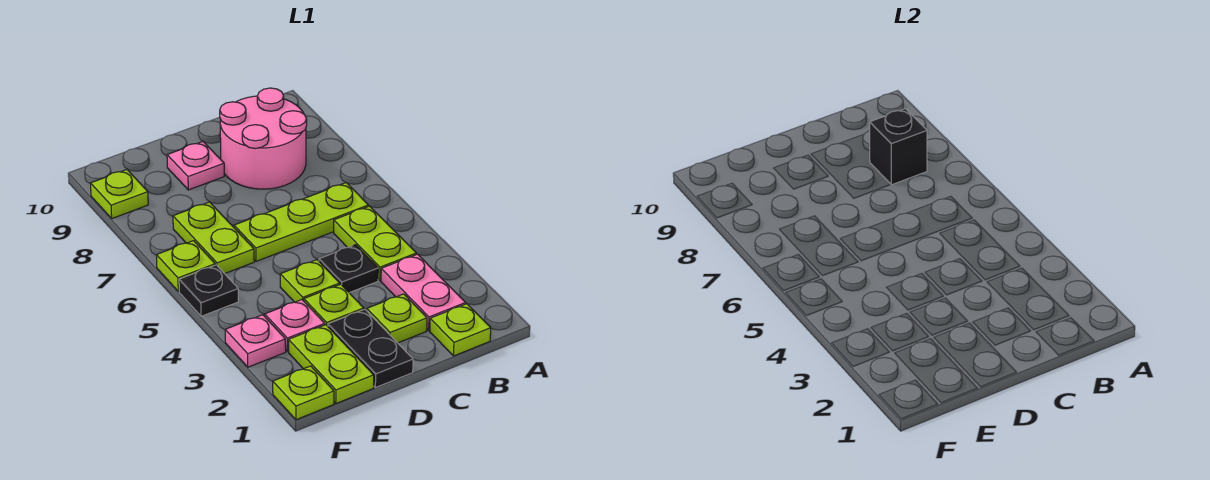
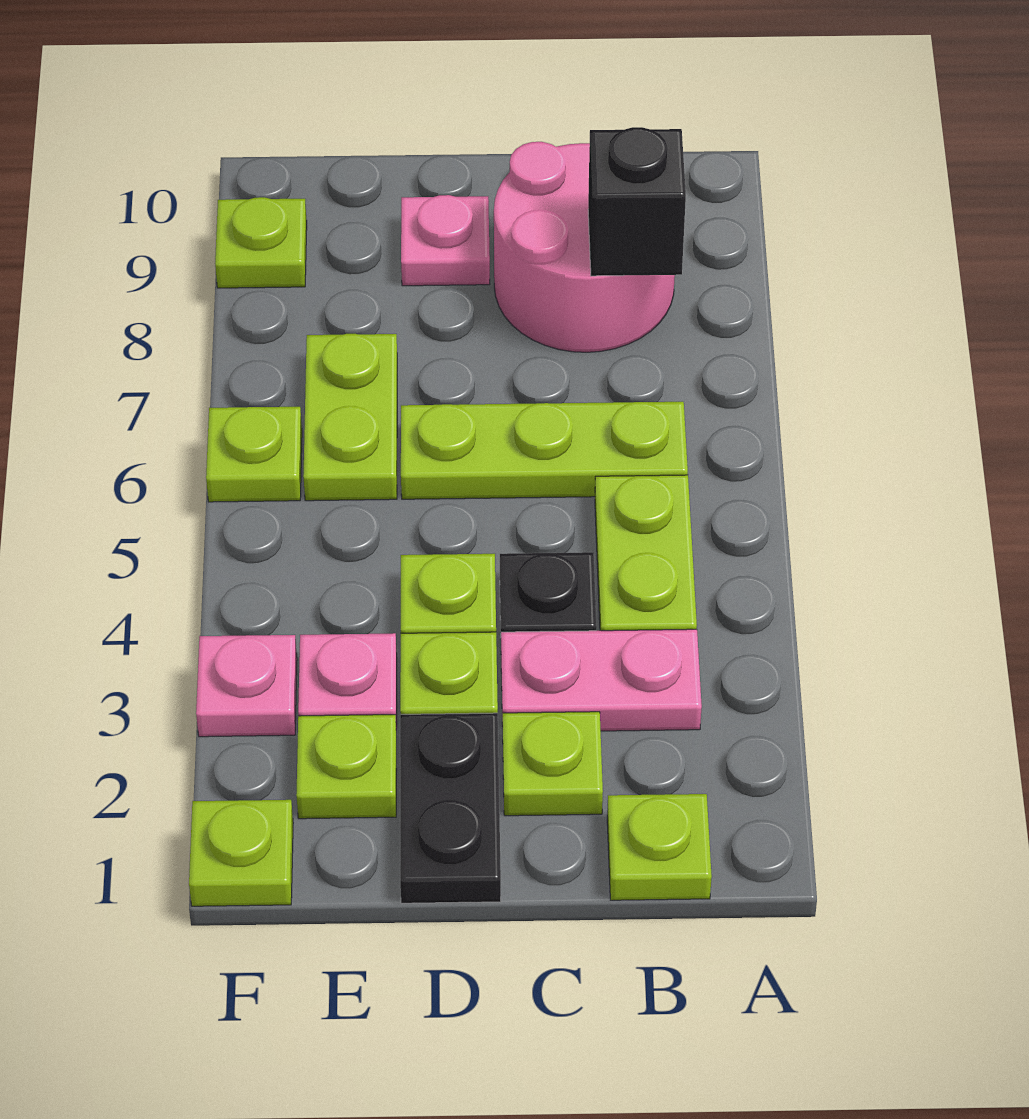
pink 1x2 plate [381,254,466,330] -> pink 1x2 plate turned to [501,629,702,731]
lime 1x2 plate [289,325,374,403] -> lime 1x1 plate [296,715,396,819]
black 1x1 plate [179,265,238,316] -> none

